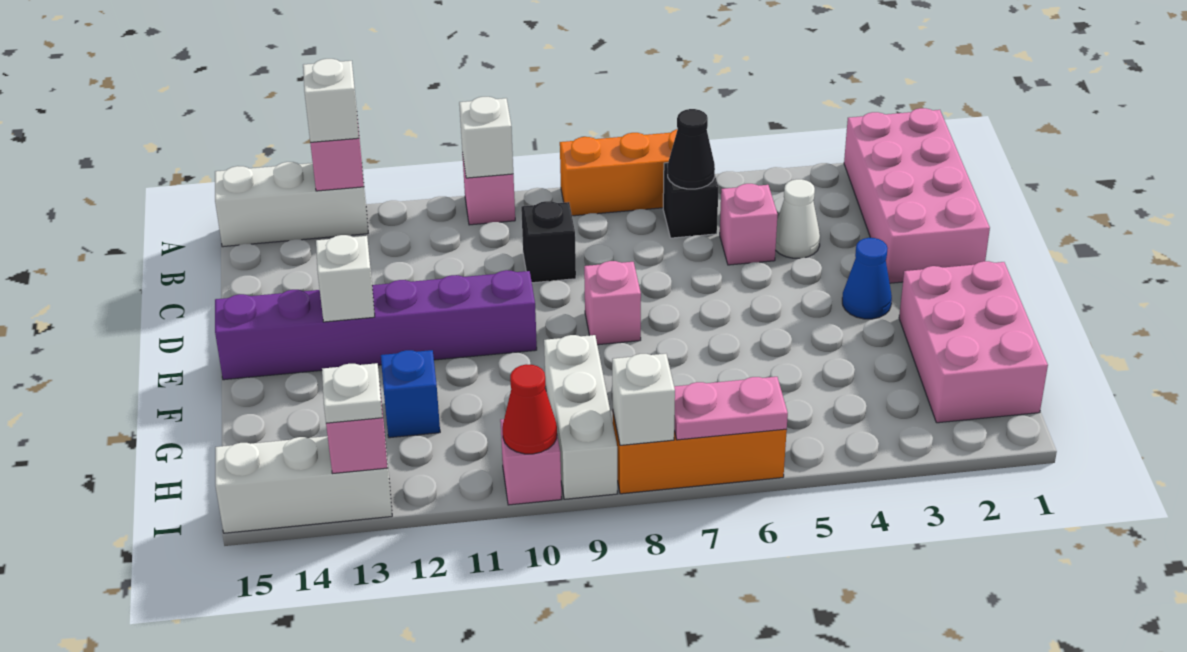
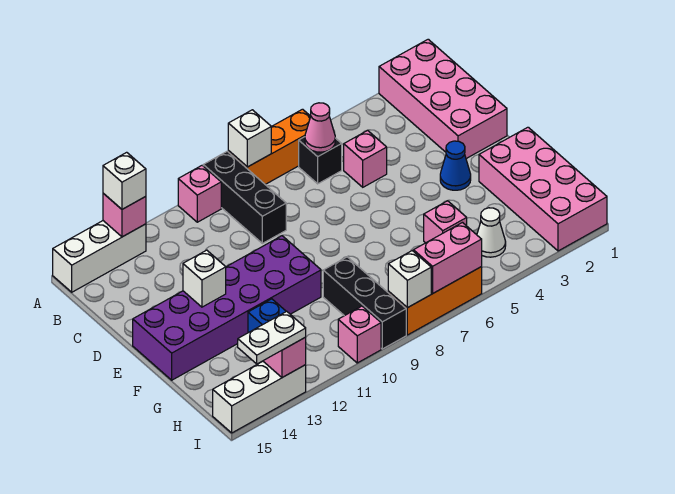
white 1x1 brick [459,97,513,178] -> white 1x1 brick moved to [228,110,271,167]
black 1x1 cone [668,109,715,189] -> pink 1x1 cone [305,103,335,152]
white 1x1 cone [775,179,820,258] -> white 1x1 cone moved to [477,208,506,257]
black 1x1 brick [521,201,576,283] -> black 1x3 brick [203,151,286,243]
pink 1x1 brick [584,261,641,345] -> pink 1x1 brick moved to [424,201,467,243]
purple 1x6 brick [215,270,537,380] -> purple 2x6 brick [133,236,321,380]
pink 2x3 brick [899,261,1048,423] -> pink 2x4 brick [479,127,607,251]
white 1x3 brick [544,335,617,499] -> black 1x3 brick [323,257,406,349]
pink 1x2 plate [674,377,788,440] -> pink 1x2 brick [414,223,482,294]
red 1x1 cone [503,364,557,454] -> none
white 1x1 plate [322,363,382,423] -> white 1x2 plate [238,311,306,364]

